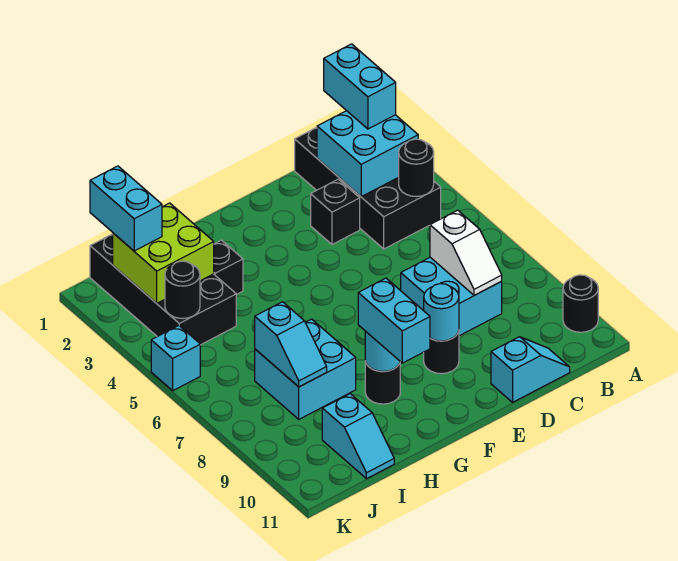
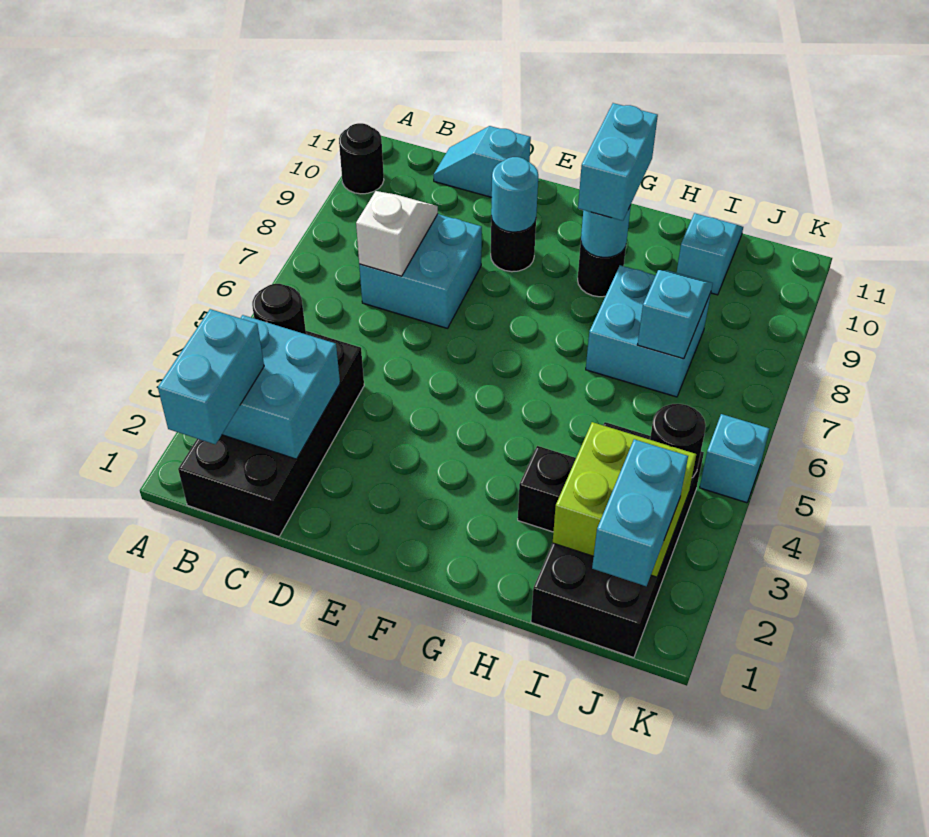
black 1x1 brick [311,179,360,244] -> none

